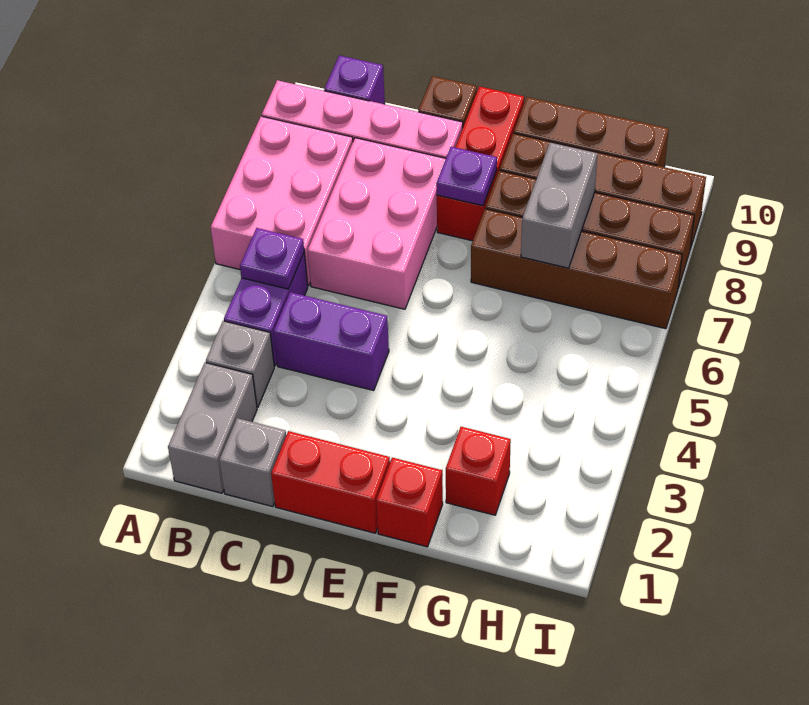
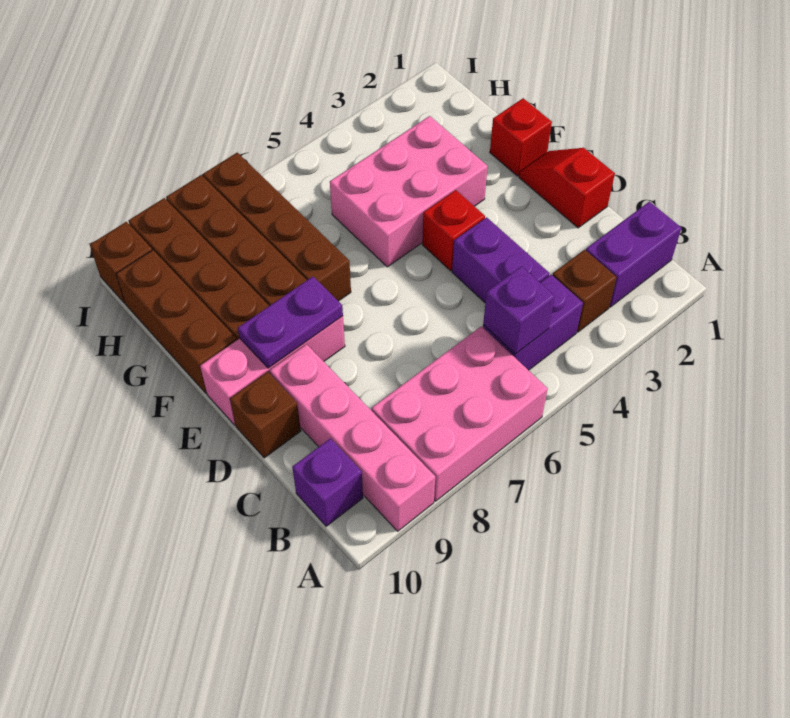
grey 1x2 brick [168,363,257,493] -> purple 1x2 brick [586,202,681,307]
grey 1x1 brick [206,321,274,407] -> brown 1x1 brick [552,250,617,332]
purple 1x1 plate [240,228,304,289] -> purple 1x1 brick [483,266,555,354]
grey 1x1 brick [219,418,286,507] -> none
pink 2x3 brick [308,138,446,309] -> pink 2x3 brick moved to [330,116,488,267]
red 1x2 brick [271,431,390,533] -> red 1x2 slope [519,148,615,228]
red 1x3 brick [437,86,524,241] -> pink 1x3 brick [200,316,345,425]
purple 1x1 plate [436,147,497,206] -> purple 1x2 plate [238,277,343,368]
red 1x1 brick [446,427,511,515] -> red 1x1 brick moved to [422,190,485,271]
grey 1x2 brick [521,143,597,268] -> none
none -> brown 1x1 brick [90,222,152,303]

